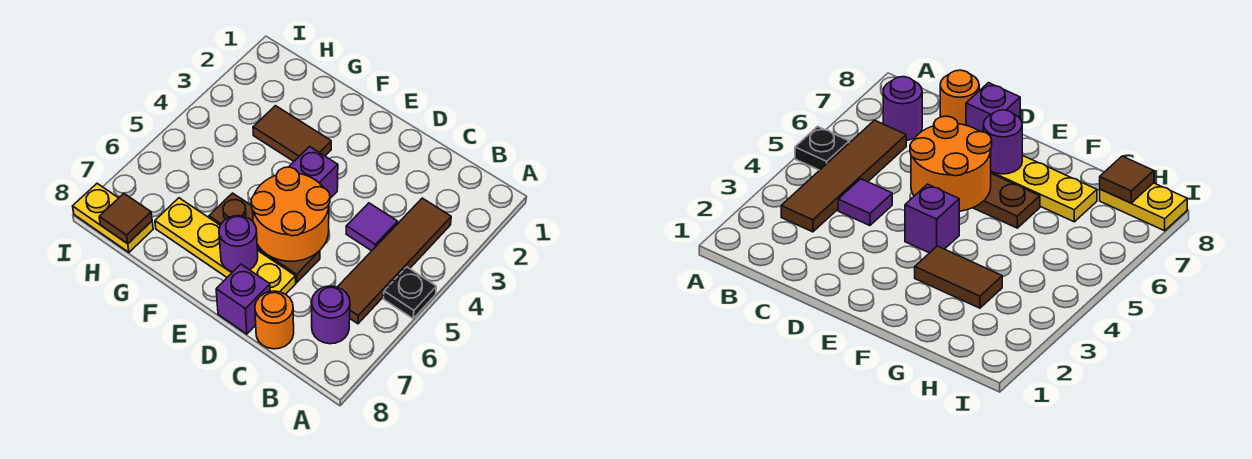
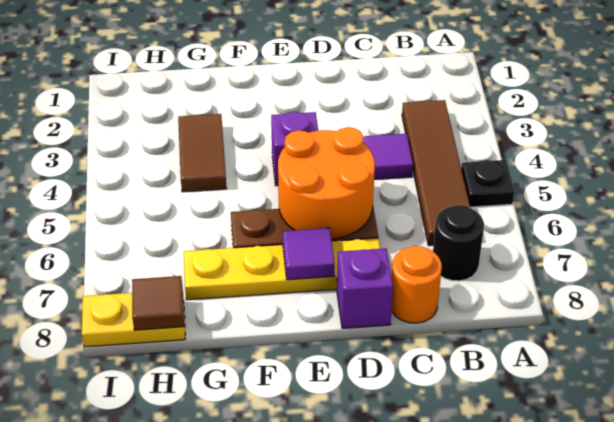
purple 1x1 round brick [312,286,350,344] -> black 1x1 round brick [433,205,484,281]
purple 1x1 round brick [219,216,258,272] -> purple 1x1 tile [283,228,335,280]
brown 1x2 tile [253,106,331,161] -> brown 1x2 tile turned to [178,114,227,192]

